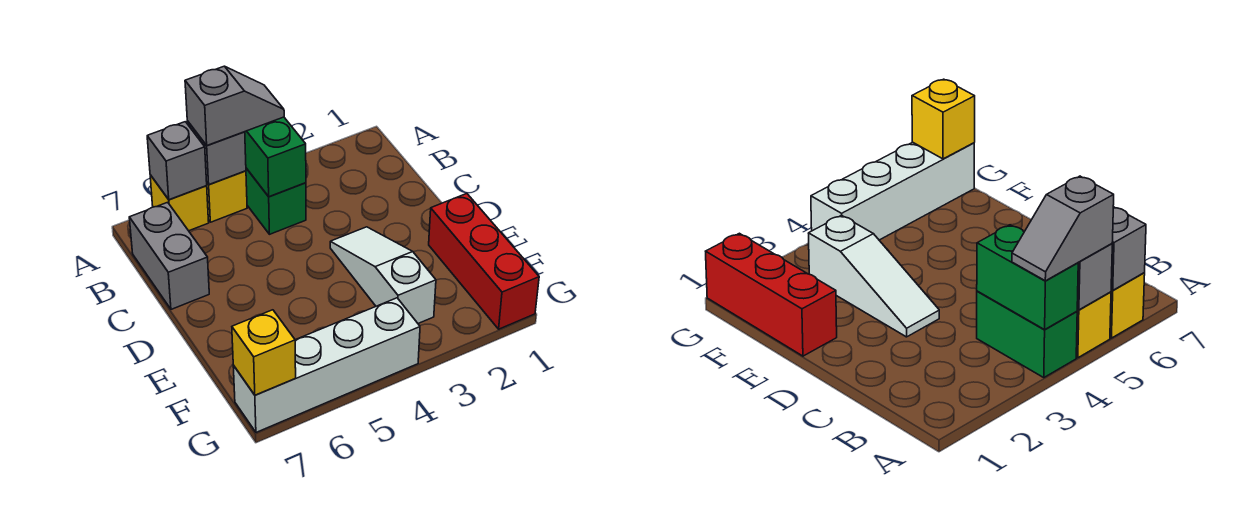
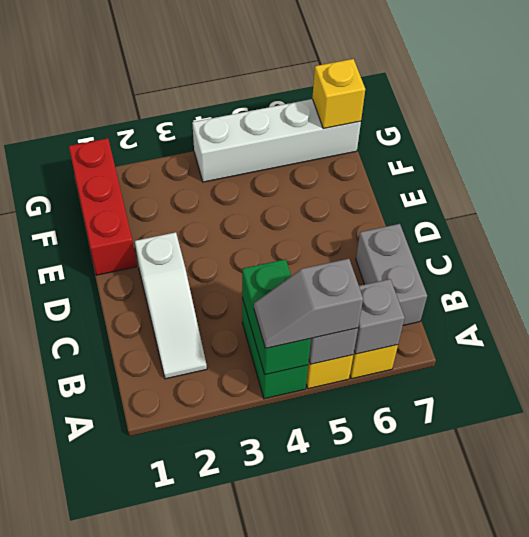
white 1x3 slope [330,227,436,323] -> white 1x3 slope moved to [135,232,207,379]

